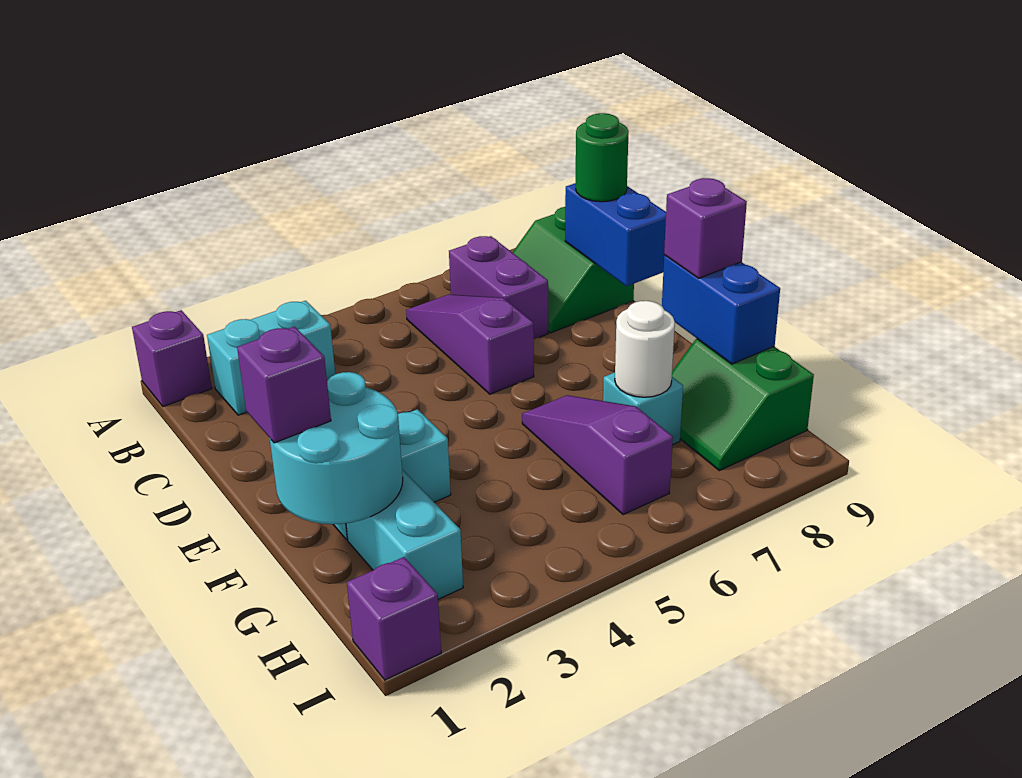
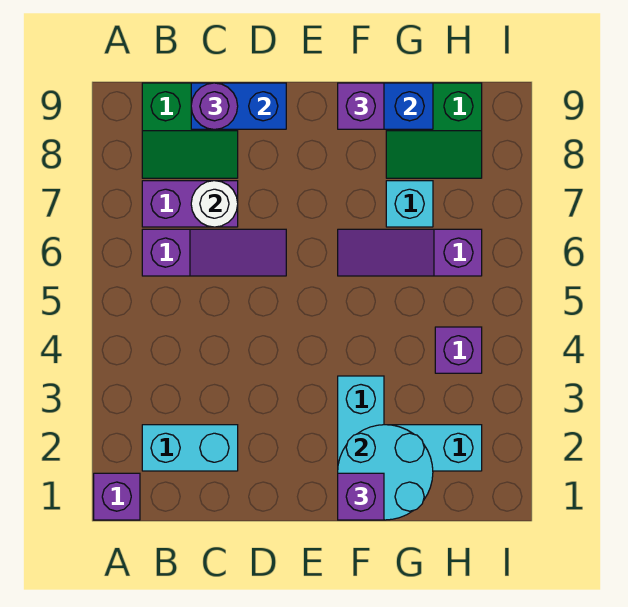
cyan 1x2 brick [207,301,335,415] -> cyan 1x2 brick turned to [142,425,238,471]
purple 1x3 slope [406,294,534,394] -> purple 1x3 slope turned to [142,229,286,276]
green 1x1 round brick [576,113,629,202] -> purple 1x1 round brick [191,83,238,129]
white 1x1 round brick [615,301,675,397] -> white 1x1 round brick moved to [191,181,238,227]
purple 1x1 brick [347,557,441,680] -> purple 1x1 brick moved to [435,327,482,373]

